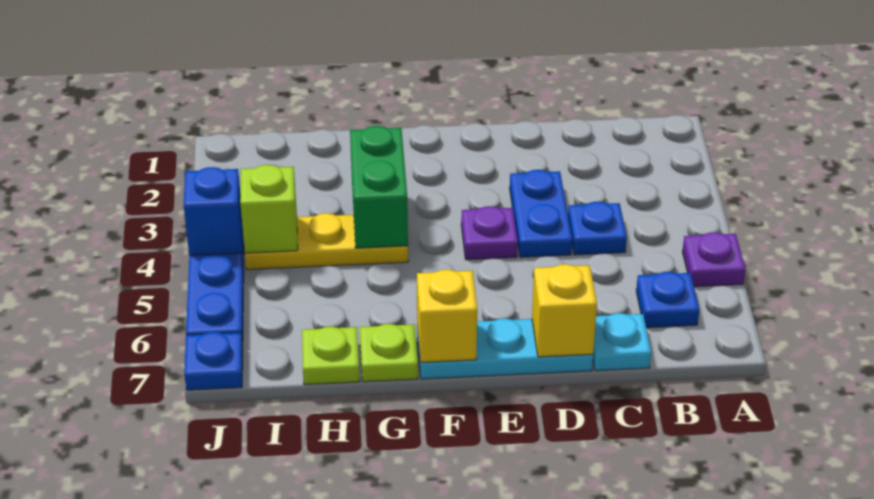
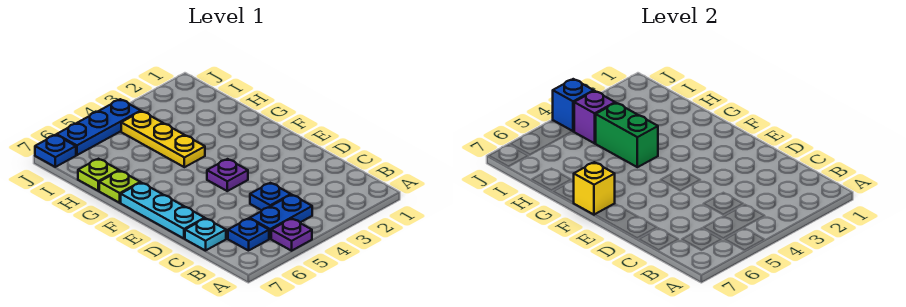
blue 1x2 plate [510,170,572,257] -> blue 1x2 plate moved to [250,195,312,239]
yellow 1x1 brick [532,264,597,357] -> none
green 1x2 brick [350,126,408,248] -> green 1x2 brick turned to [595,103,658,167]
lime 1x1 brick [240,165,298,253] -> purple 1x1 brick [574,91,615,143]

